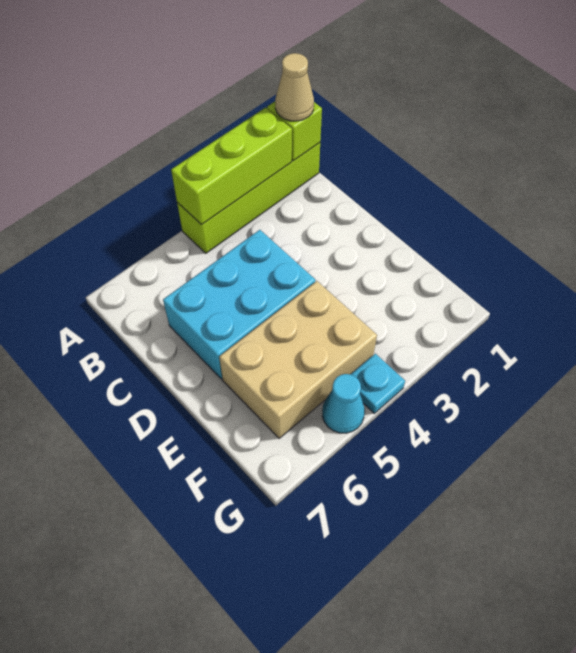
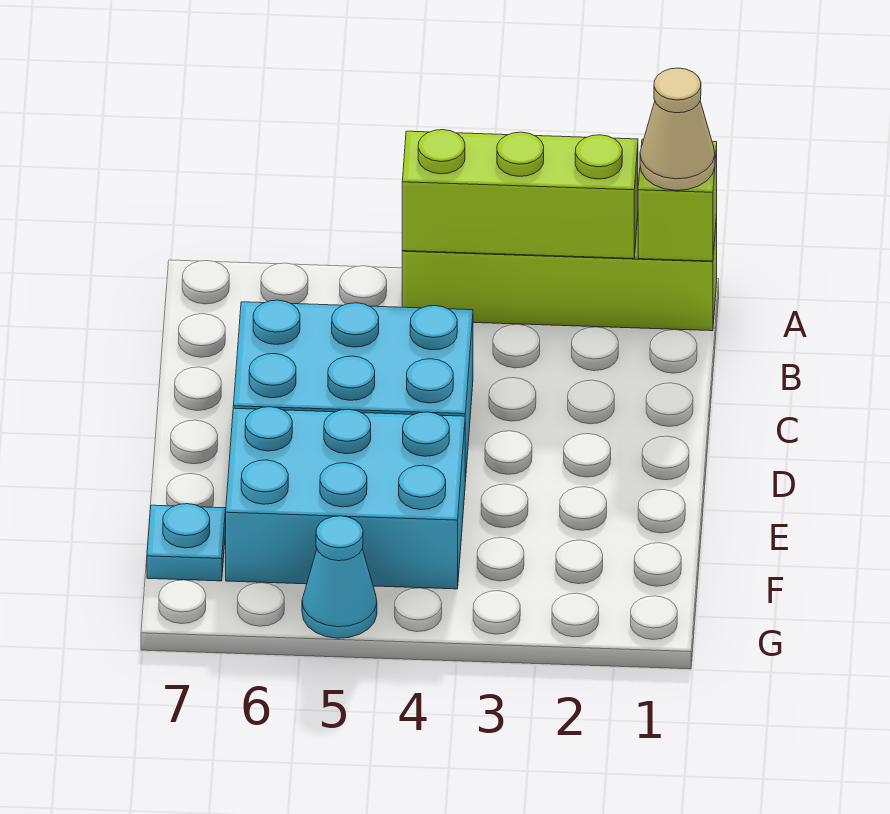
tan 2x3 brick [219,281,377,438] -> cyan 2x3 brick [226,407,465,589]
cyan 1x1 plate [351,354,405,413] -> cyan 1x1 plate moved to [147,504,226,581]

